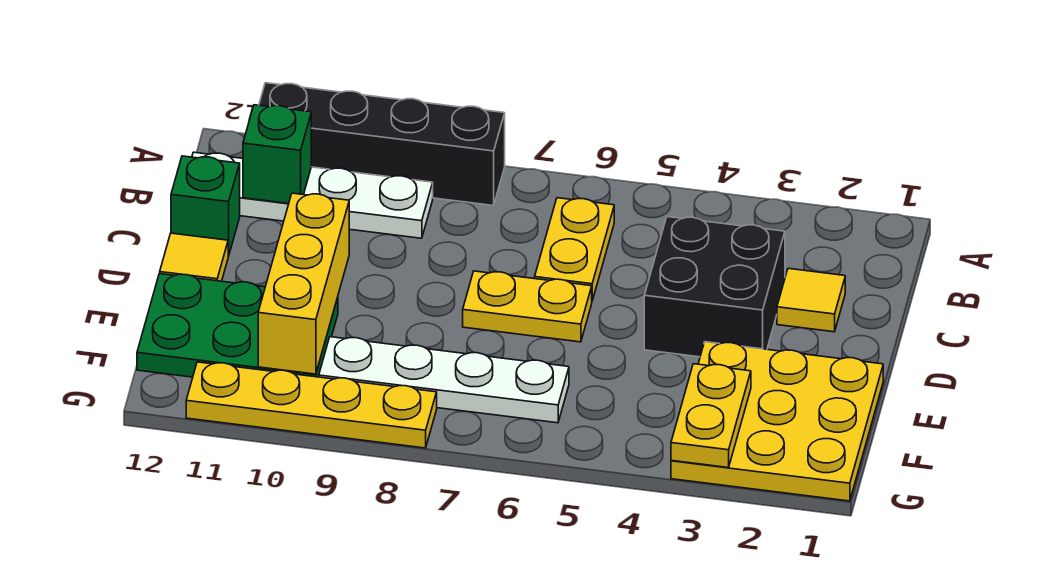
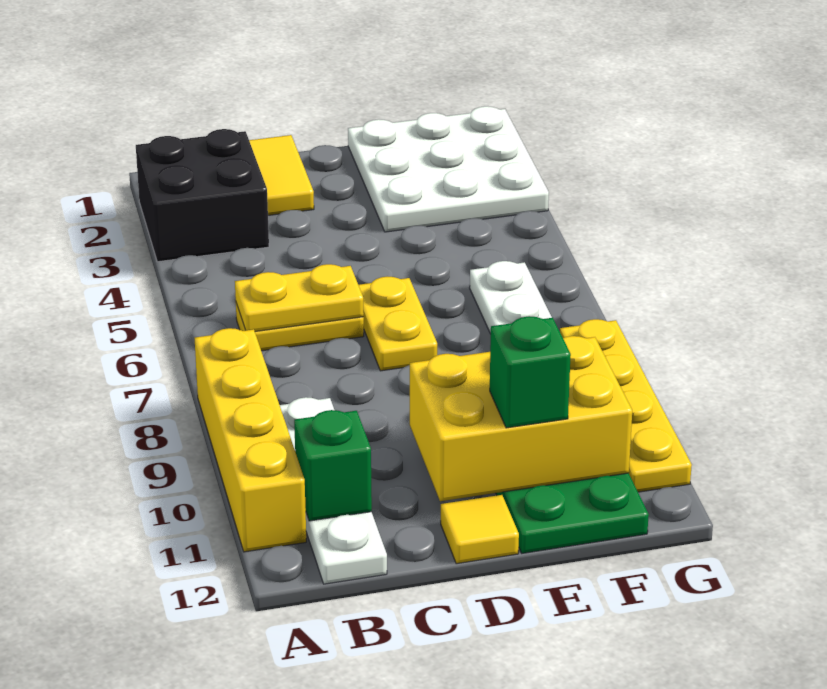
black 1x4 brick [259,83,505,206] -> yellow 1x4 brick [195,328,306,552]
yellow 1x1 tile [777,268,845,332] -> yellow 1x2 tile [249,135,314,215]
black 2x2 brick [644,217,785,357] -> black 2x2 brick moved to [136,129,269,262]
green 1x1 brick [171,156,240,256] -> green 1x1 brick moved to [490,316,571,428]
yellow 1x3 brick [258,193,349,374] -> yellow 2x3 brick [410,336,632,501]
yellow 3x3 plate [671,342,883,501] -> white 3x3 plate [348,106,549,232]
yellow 1x2 plate [671,364,751,467] -> yellow 1x2 plate moved to [235,264,364,331]

